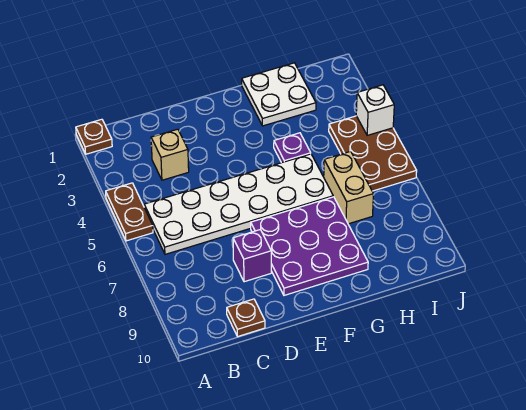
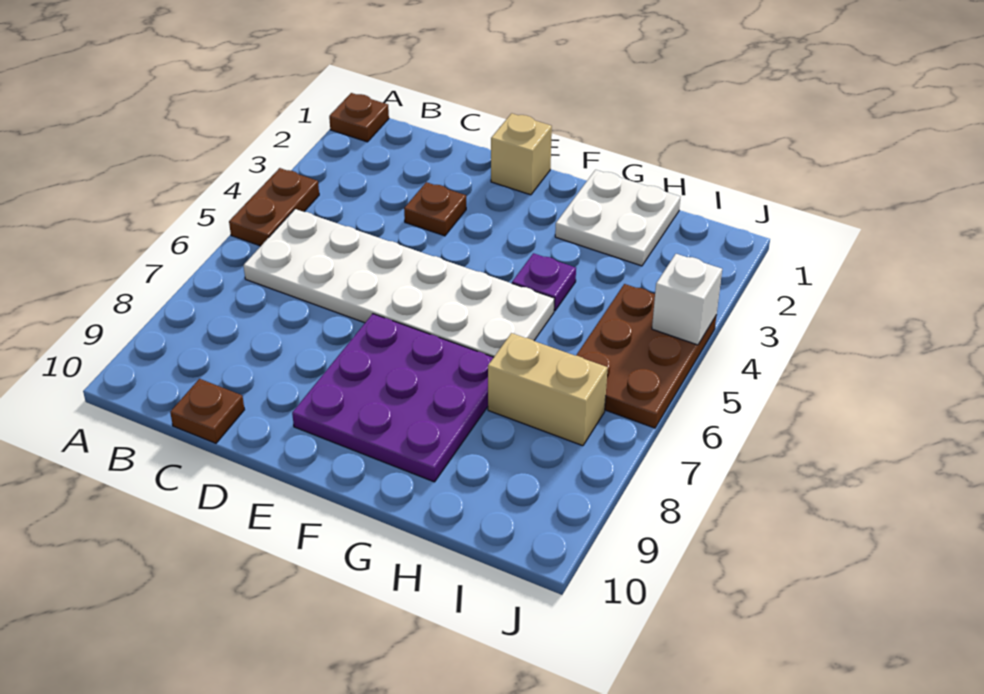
tan 1x1 brick [151,129,189,180] -> tan 1x1 brick moved to [491,113,552,195]
none -> brown 1x1 plate [404,182,466,236]
purple 1x1 brick [233,230,271,282] -> none
tan 1x2 brick [324,151,373,224] -> tan 1x2 brick turned to [488,333,608,446]

